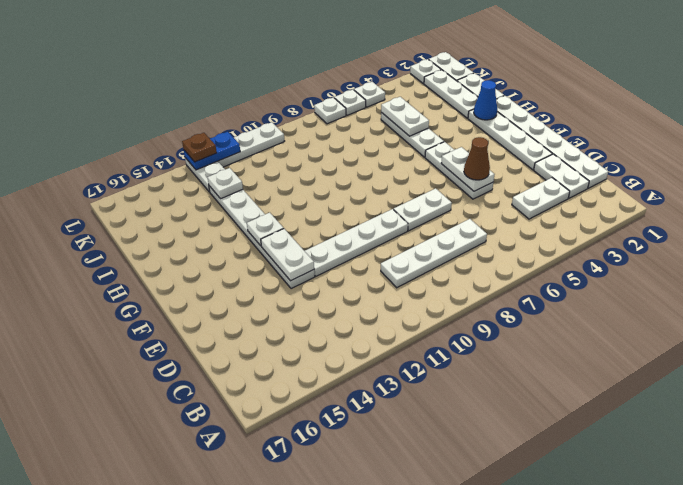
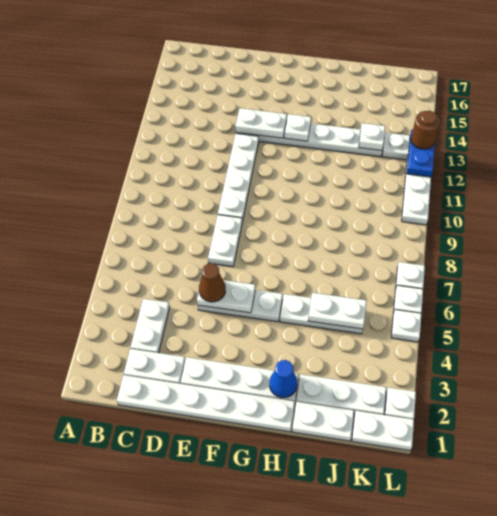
white 1x4 plate [381,219,487,288] -> none
brown 1x1 plate [182,133,217,162] -> brown 1x1 round brick [411,111,440,149]

